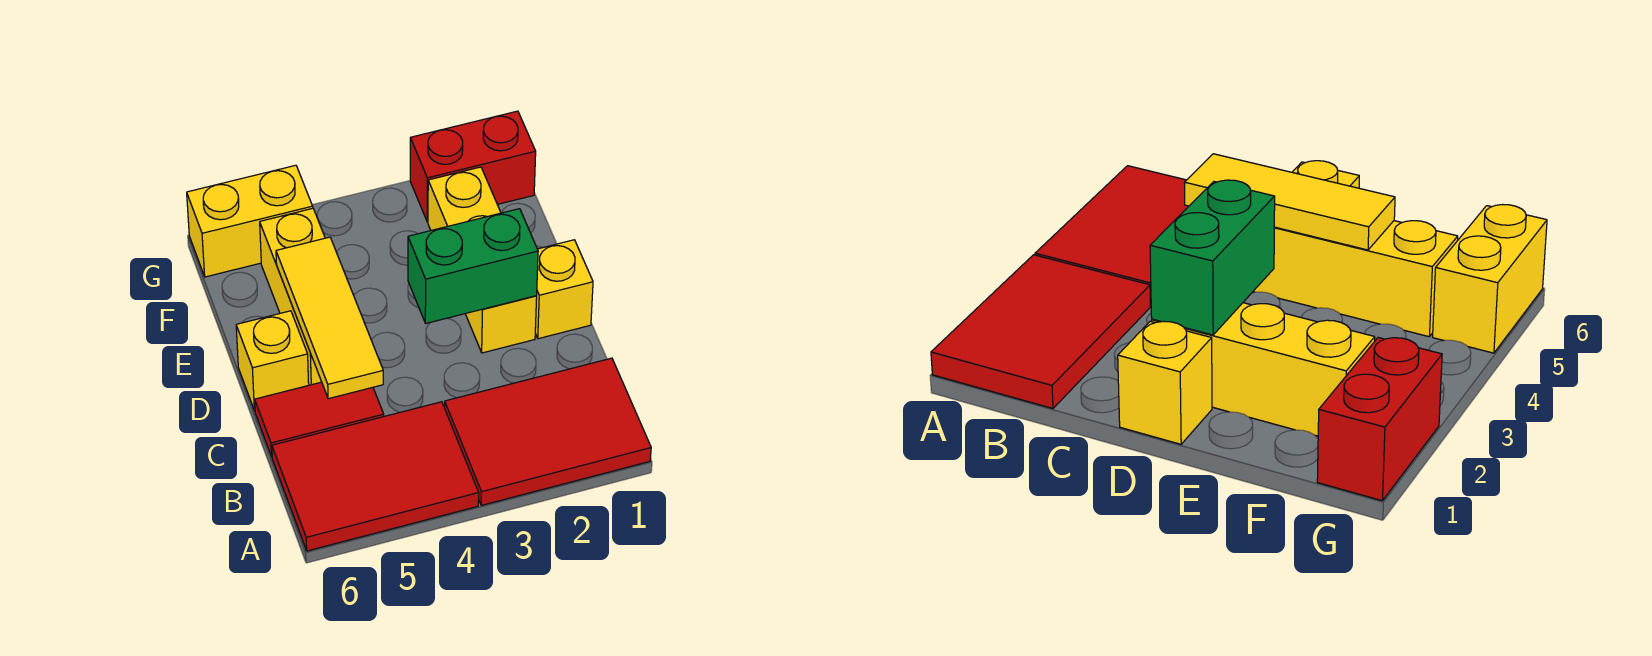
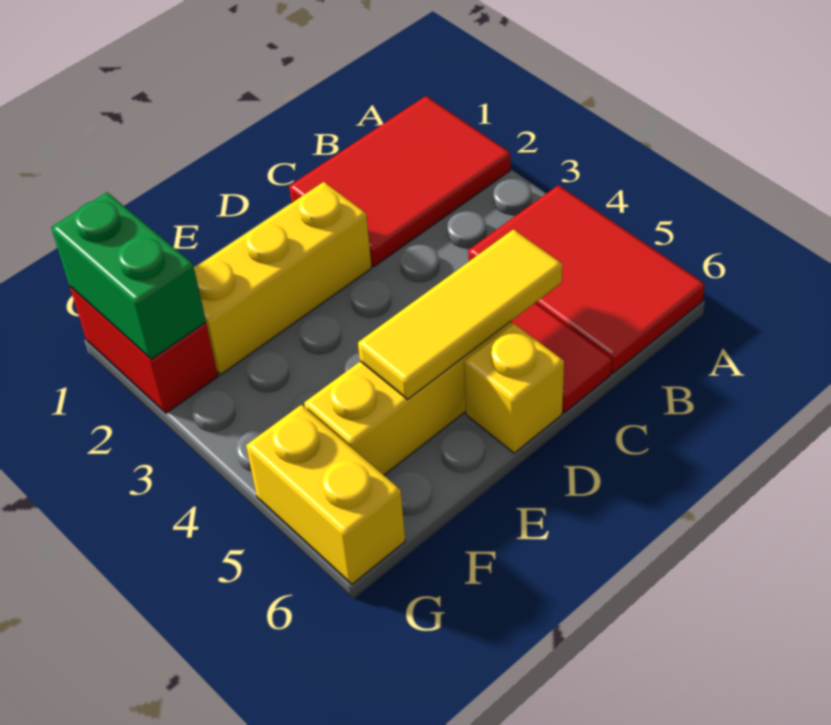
red 2x3 tile [445,358,651,505] -> red 2x3 tile turned to [289,96,510,266]
yellow 1x1 brick [535,240,593,339] -> none
green 1x2 brick [408,209,538,323] -> green 1x2 brick moved to [51,192,206,359]

